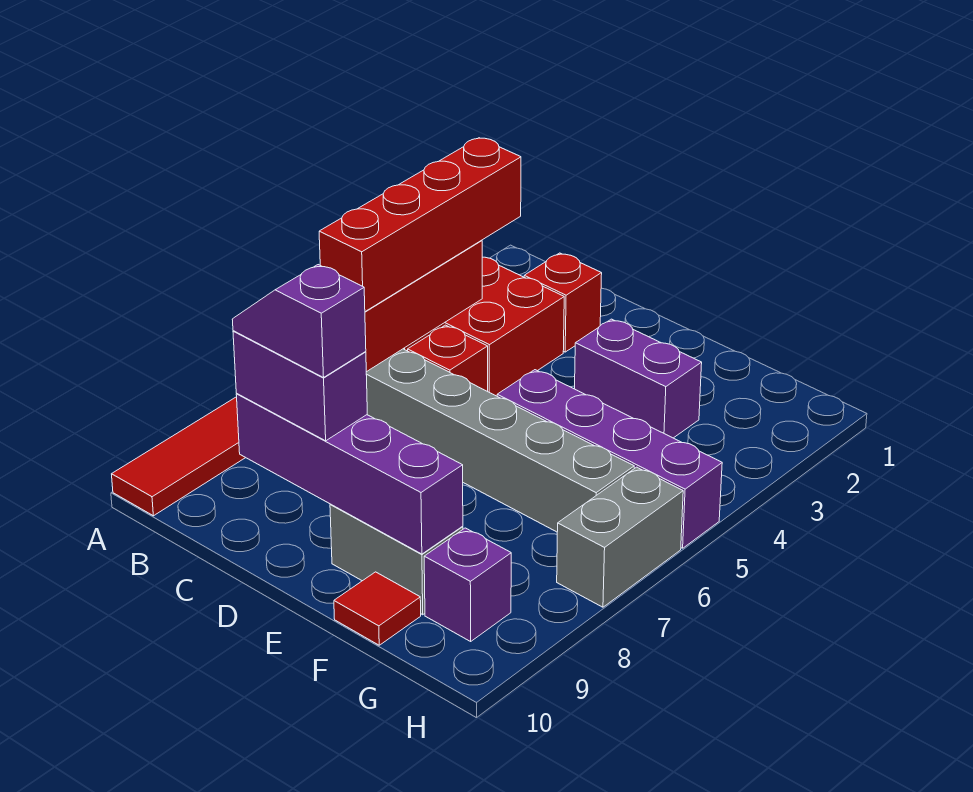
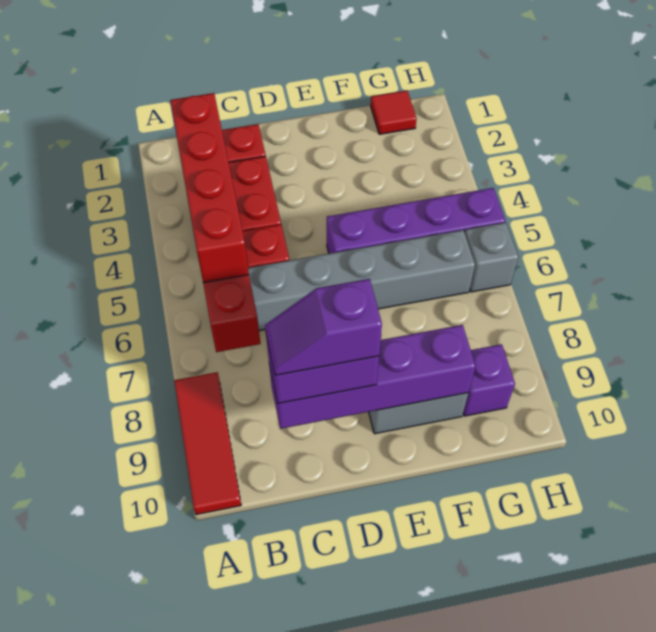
purple 1x2 brick [575,319,702,438] -> none
red 1x1 tile [334,572,421,645] -> red 1x1 tile moved to [371,91,417,134]
grey 1x2 brick [557,467,683,607] -> grey 1x1 brick [465,223,518,292]

